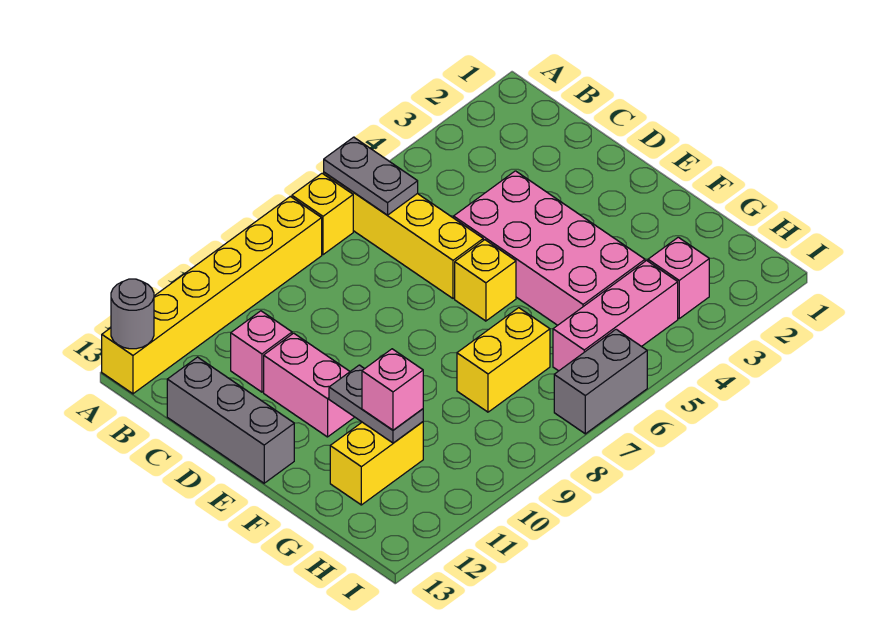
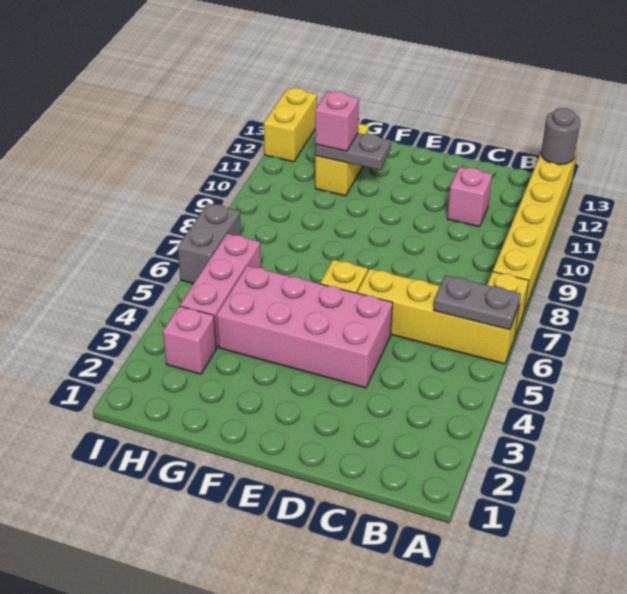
grey 1x3 brick [167,357,294,483] -> none
pink 1x2 brick [264,333,354,437] -> none
yellow 1x2 brick [457,308,550,412] -> yellow 1x2 brick moved to [264,88,317,162]

